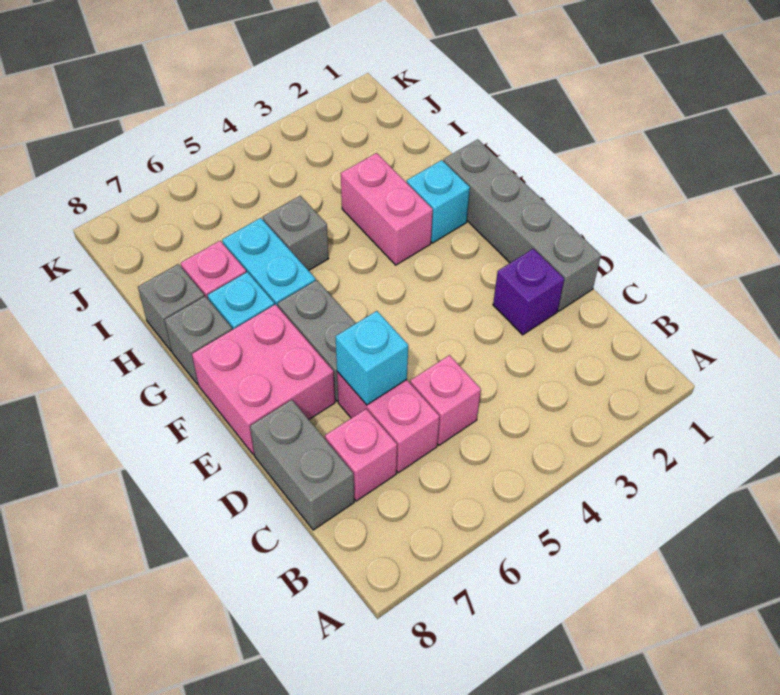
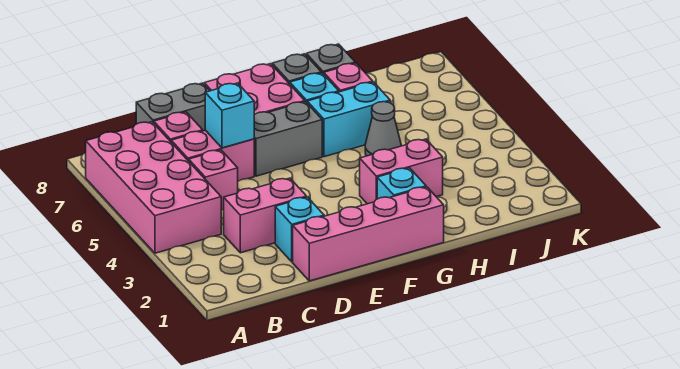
none -> pink 2x4 brick [86,122,221,253]
none -> pink 1x2 brick [224,178,307,253]
grey 1x4 brick [443,139,601,311] -> pink 1x4 brick [293,187,444,281]
purple 1x1 brick [493,249,564,335] -> cyan 1x1 brick [275,197,324,262]
grey 1x1 brick [263,196,329,271] -> grey 1x1 cone [365,102,401,156]

